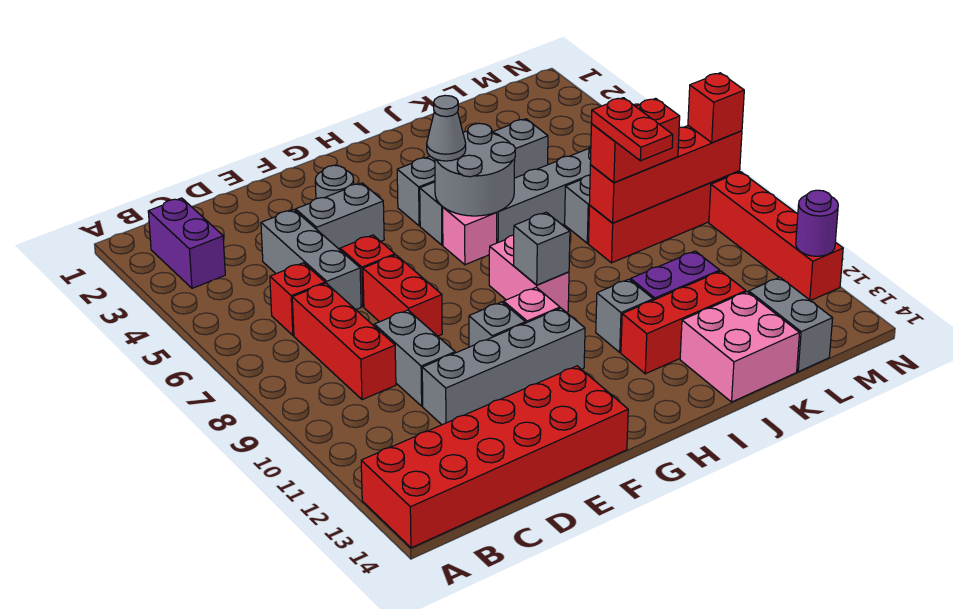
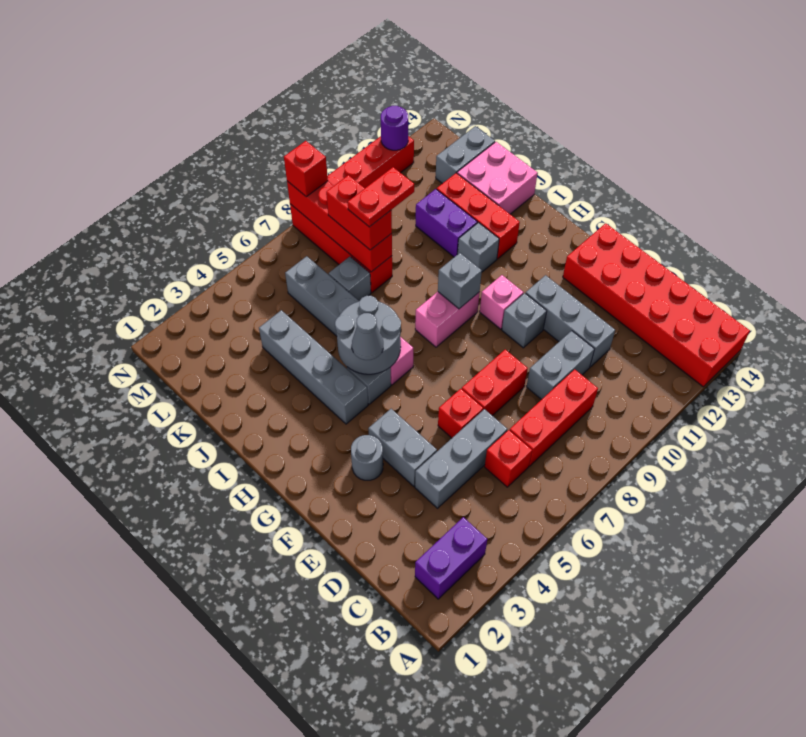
grey 1x4 brick [422,308,585,425] -> grey 1x3 brick [526,275,615,367]

